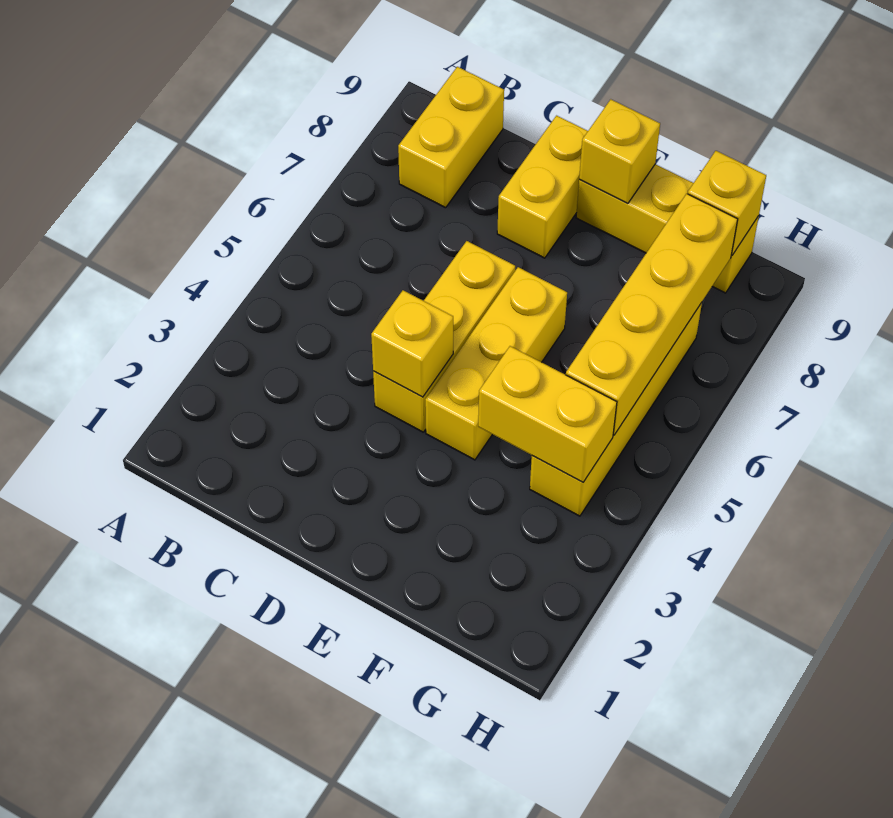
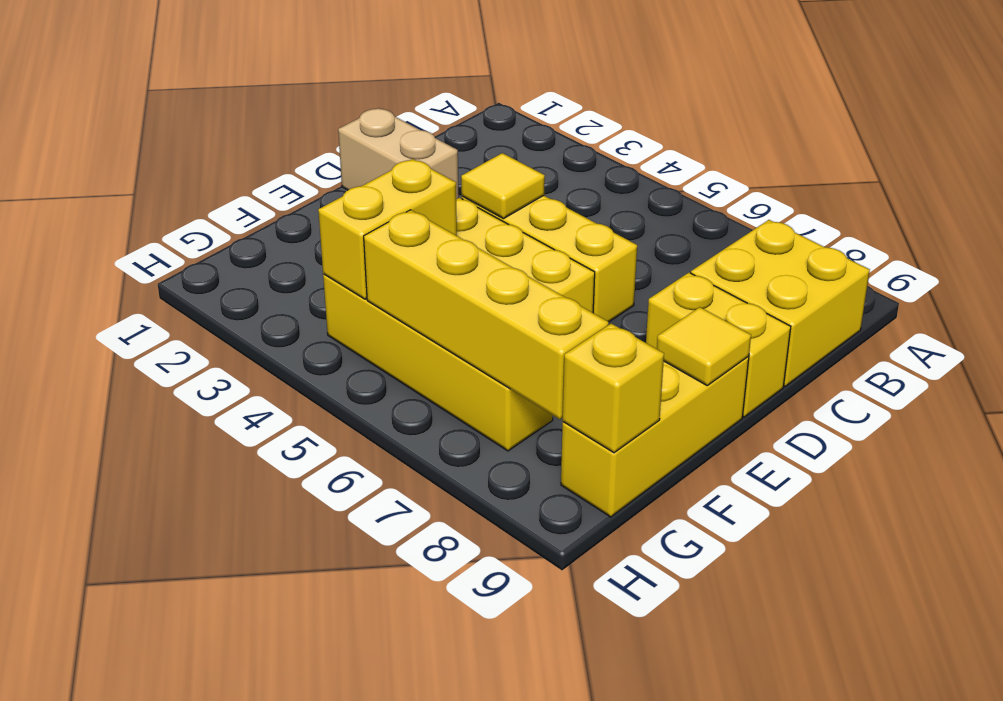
yellow 1x2 brick [398,67,504,208] -> yellow 2x2 brick [691,220,870,386]
none -> tan 1x2 brick [338,108,459,199]
yellow 1x1 brick [371,290,453,397] -> yellow 1x1 tile [461,153,545,219]
yellow 1x1 brick [579,99,660,204] -> yellow 1x1 tile [657,307,751,385]

